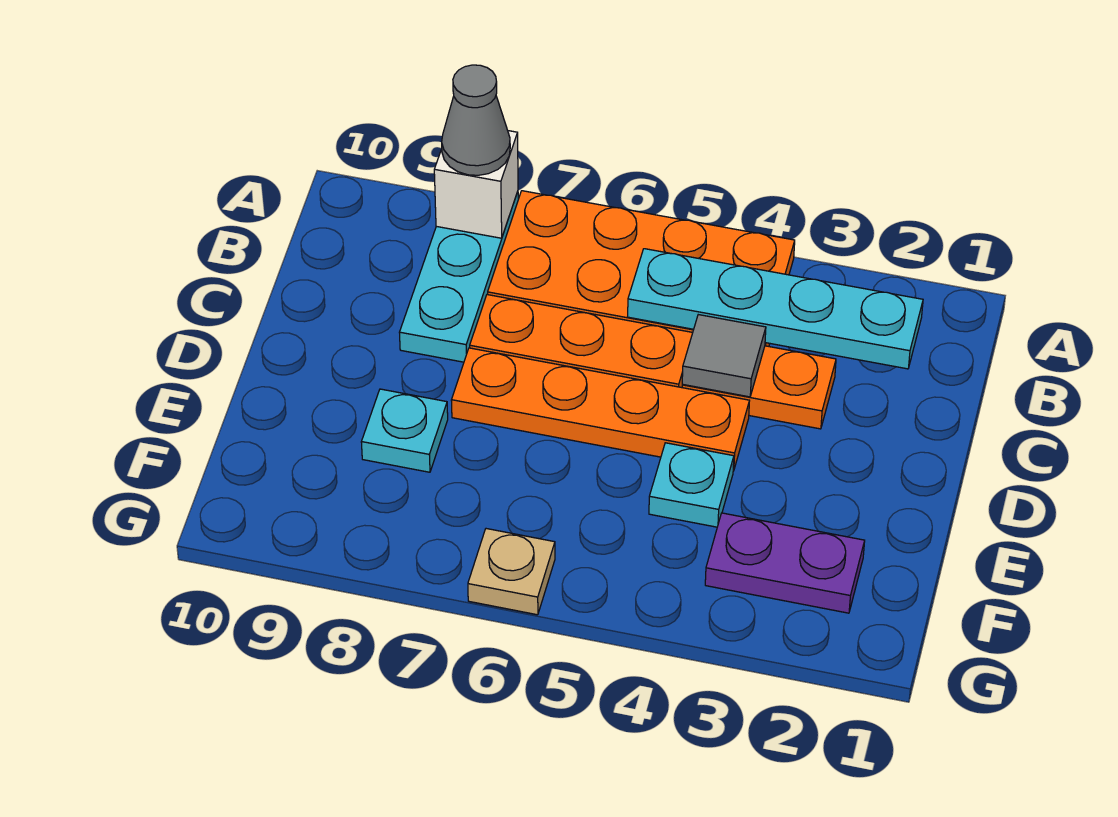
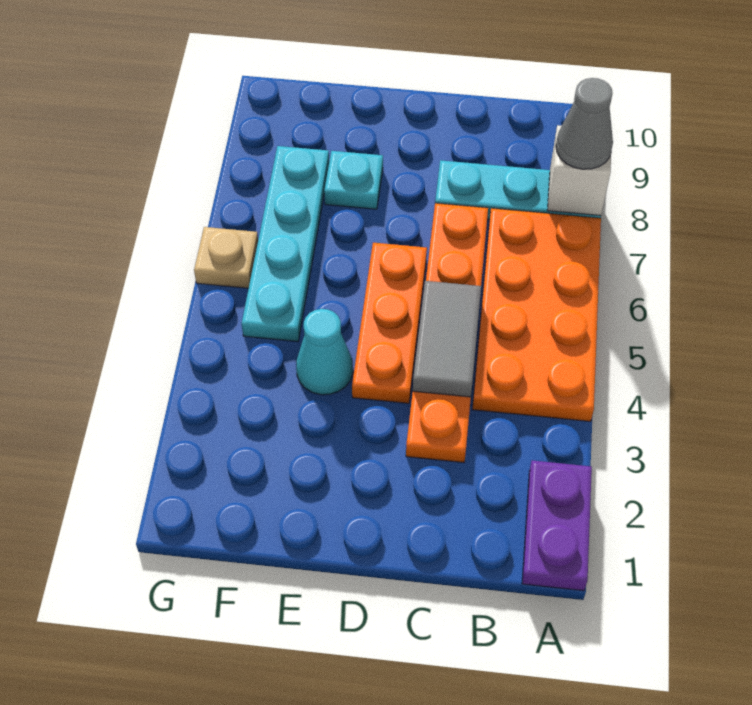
cyan 1x4 plate [628,249,923,369] -> cyan 1x4 plate moved to [242,146,329,342]
grey 1x1 tile [682,315,766,397] -> grey 1x2 tile [413,281,481,397]
orange 1x4 plate [451,348,749,471] -> orange 1x3 plate [352,243,427,403]
cyan 1x1 plate [649,443,734,527] -> cyan 1x1 cone [296,309,353,395]
purple 1x2 plate [705,513,865,613] -> purple 1x2 plate moved to [522,460,592,591]

